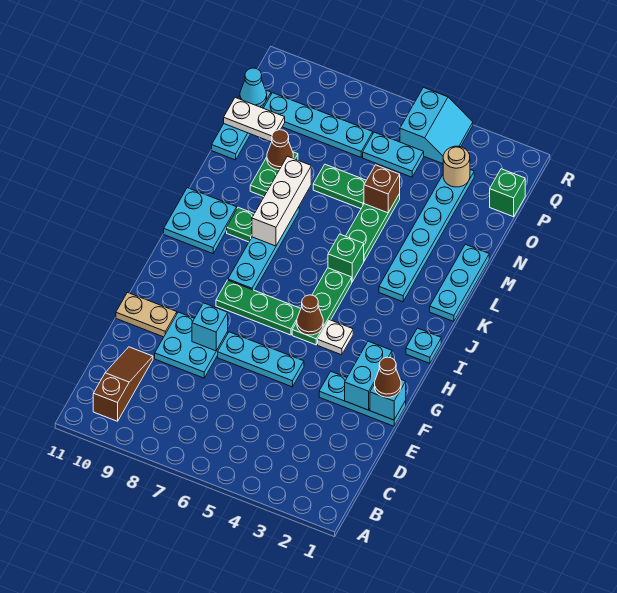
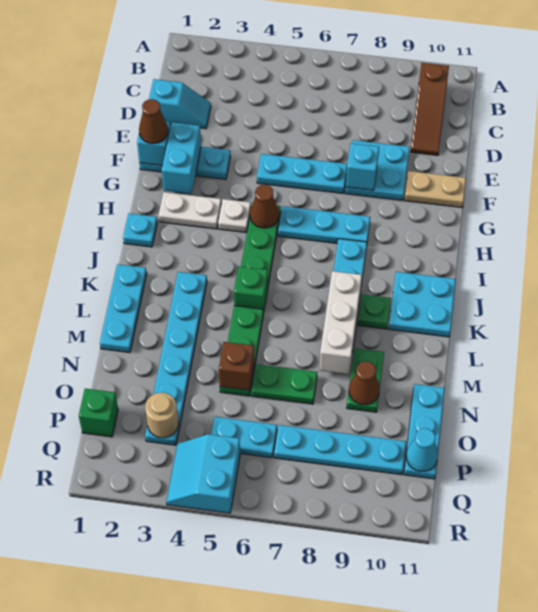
none -> cyan 1x2 slope [149,79,211,129]
green 1x3 plate [216,280,301,335] -> cyan 1x3 plate [278,206,370,244]
white 1x2 plate [224,98,285,142] -> white 1x2 plate moved to [158,192,221,229]

